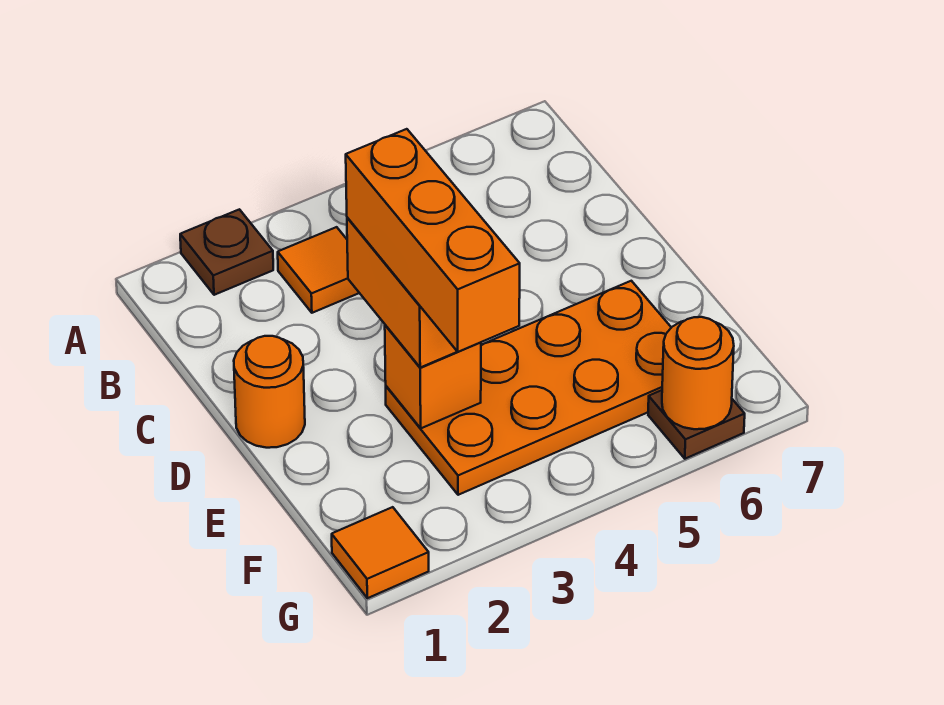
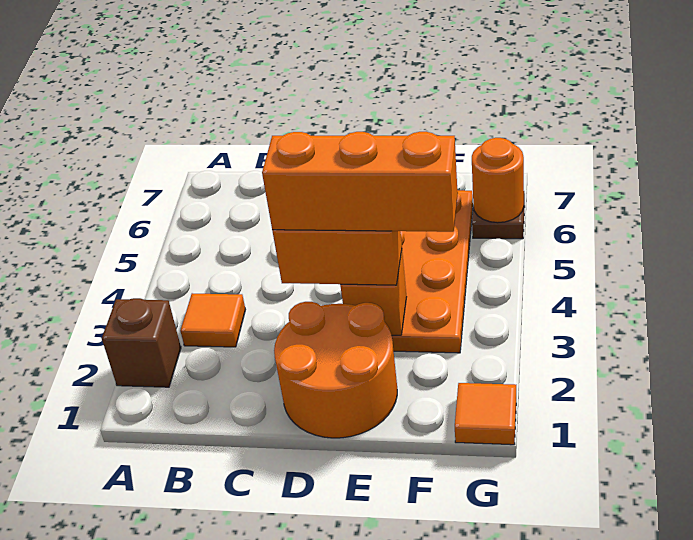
brown 1x1 plate [180,209,273,295] -> brown 1x1 brick [102,298,181,387]
orange 1x1 round brick [234,336,305,448] -> orange 2x2 round brick [274,302,397,438]

